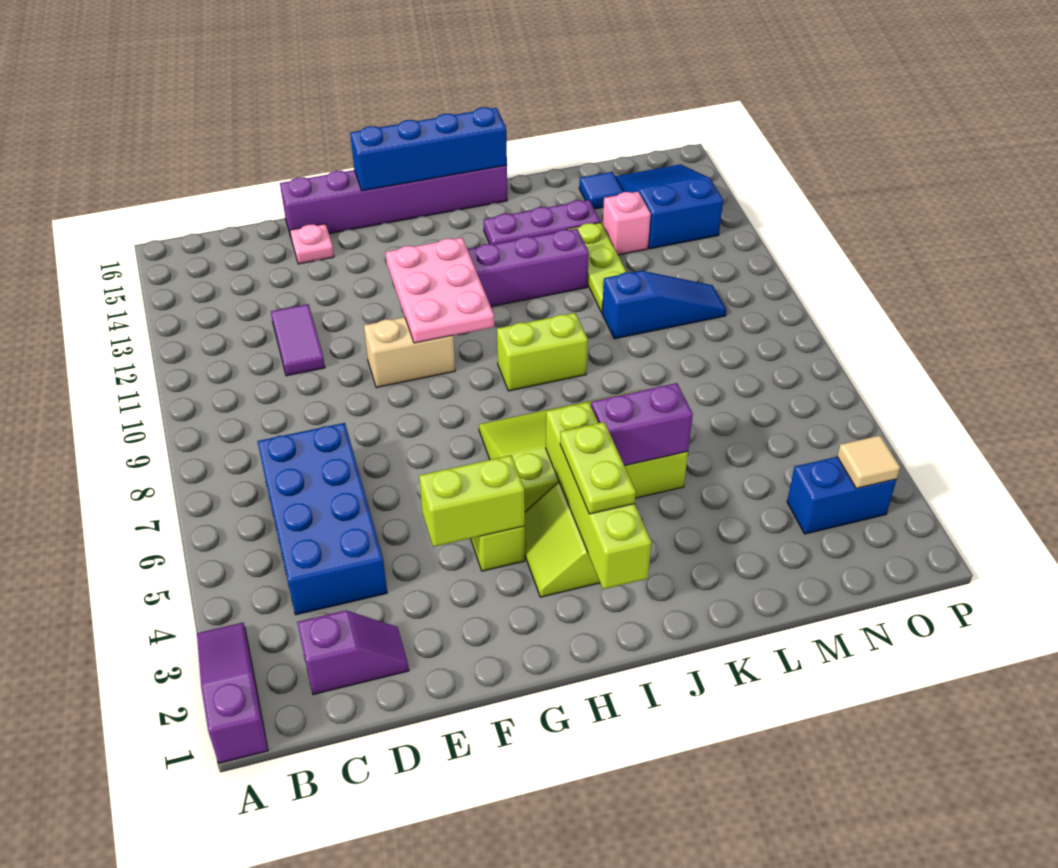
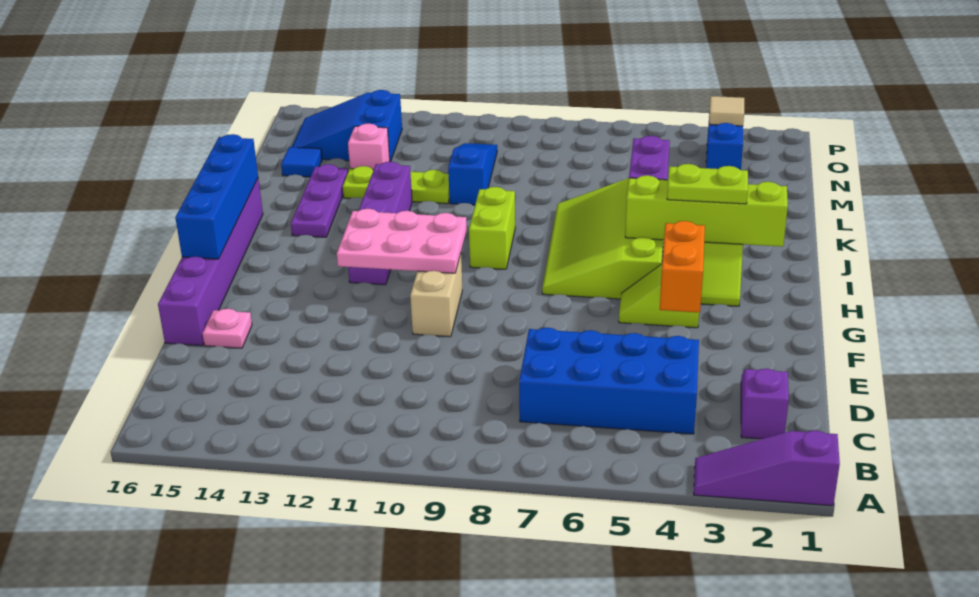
purple 1x2 tile [271,304,325,376] -> none
lime 1x2 brick [419,455,525,547] -> orange 1x2 brick [660,221,705,313]

